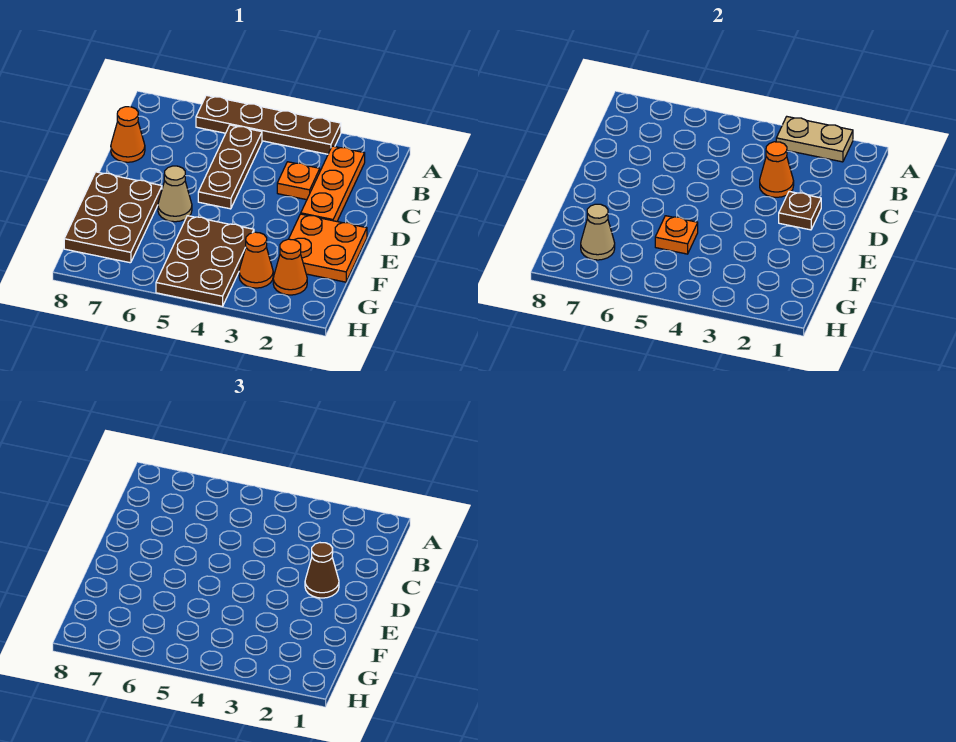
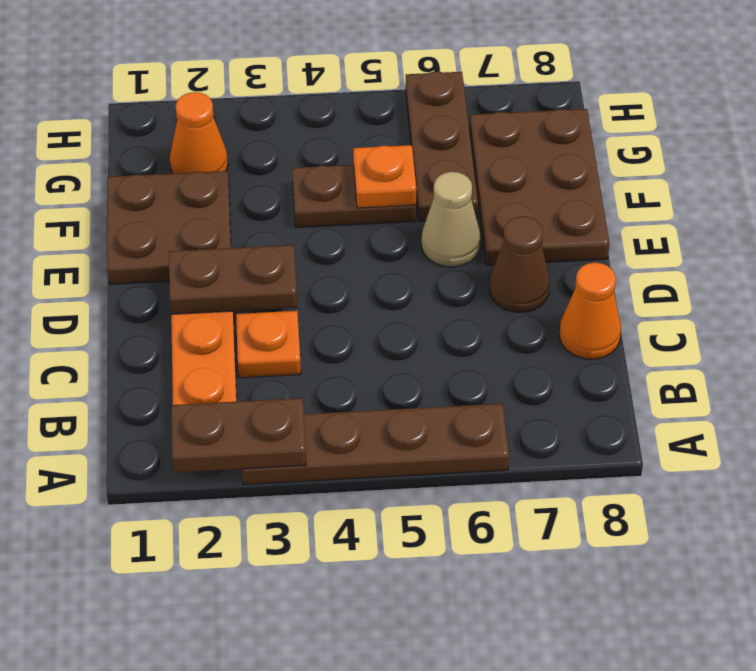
tan 1x2 plate [776,117,853,162] -> brown 1x2 plate [171,398,306,473]
brown 1x3 plate [198,125,262,209] -> brown 1x3 plate moved to [406,72,478,221]
orange 1x1 cone [760,142,794,197] -> none
brown 1x1 plate [779,191,821,230] -> brown 1x2 plate [169,245,297,314]
brown 1x1 cone [305,543,339,598] -> brown 1x1 cone moved to [489,216,550,312]
orange 2x2 plate [289,214,367,282] -> brown 2x2 plate [107,171,231,284]
brown 2x3 plate [156,216,254,306] -> brown 1x2 plate [292,165,416,227]
orange 1x1 cone [239,232,273,288] -> none
tan 1x1 cone [581,204,615,260] -> none

